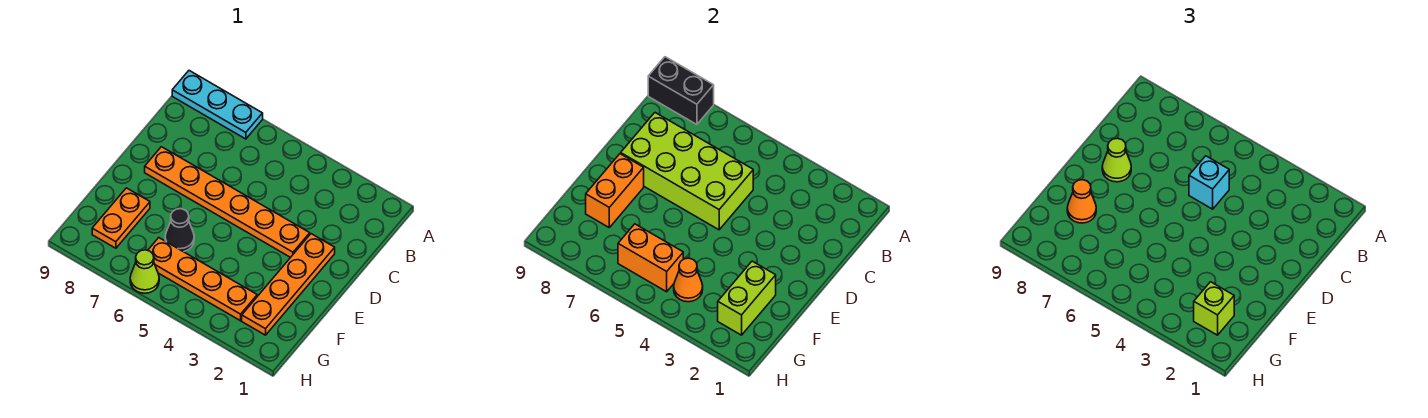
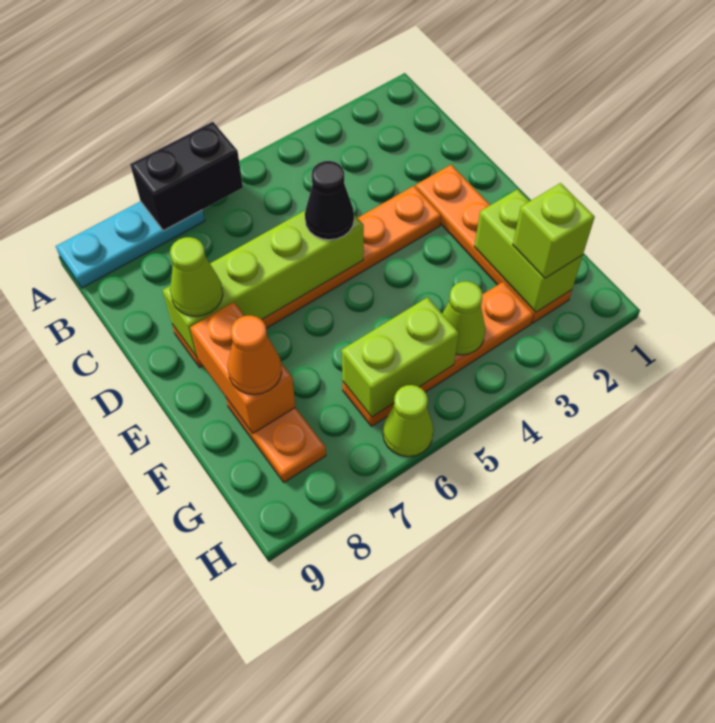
black 1x2 brick [648,57,714,124] -> black 1x2 brick moved to [130,122,243,231]
lime 2x4 brick [621,113,753,230] -> lime 1x4 brick [163,211,364,357]
cyan 1x1 brick [1189,156,1229,209] -> none
black 1x1 cone [165,209,194,252] -> black 1x1 cone moved to [305,161,354,240]
orange 1x1 cone [674,258,703,302] -> lime 1x1 cone [442,281,485,355]
orange 1x2 brick [618,224,683,292] -> lime 1x2 brick [342,297,459,417]

